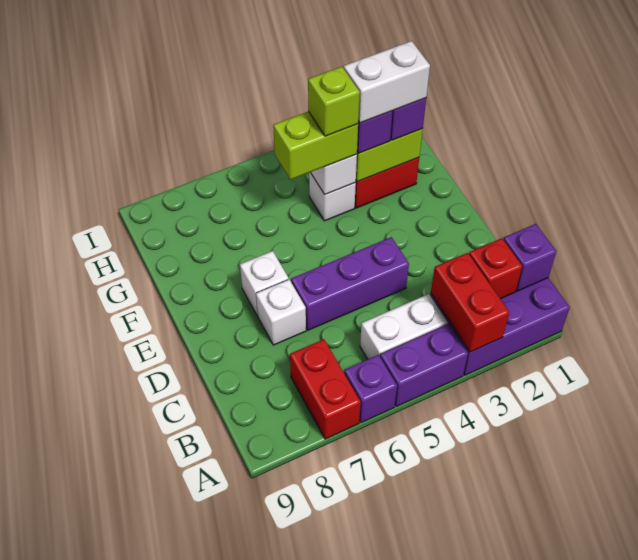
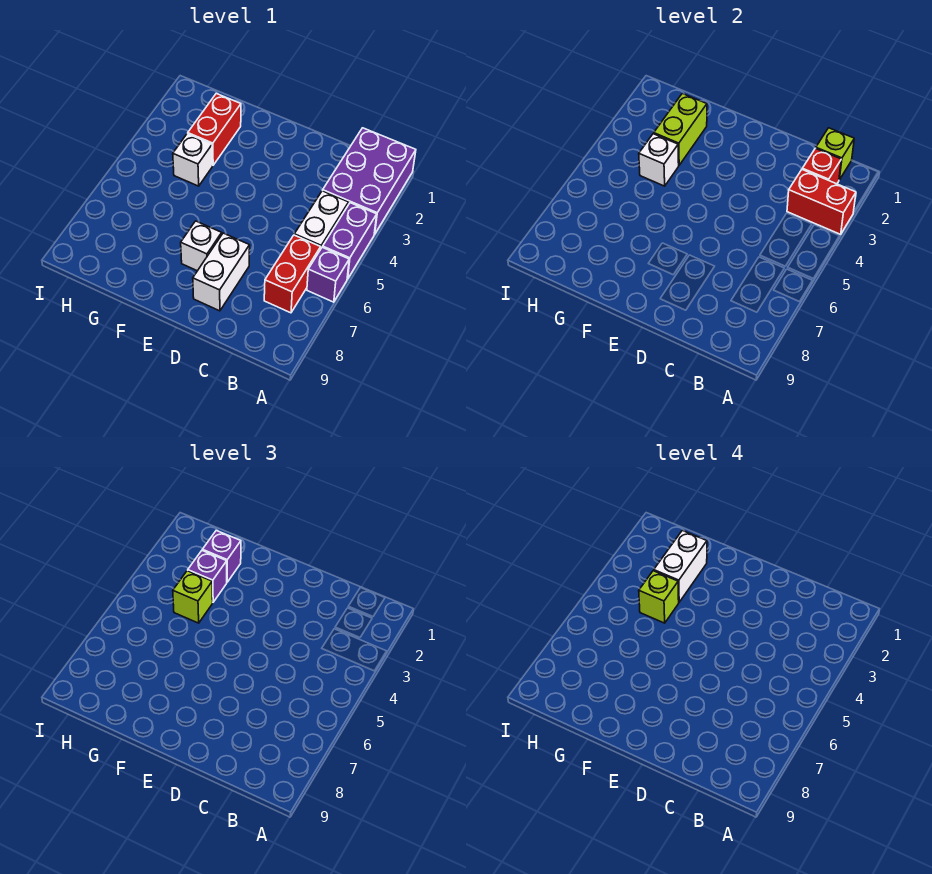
red 1x2 brick [290,339,361,439] -> red 1x2 brick turned to [264,235,321,313]
purple 1x1 brick [503,224,556,291] -> lime 1x1 brick [816,128,854,180]
purple 1x3 brick [291,237,409,330] -> none
white 1x1 brick [256,280,306,345] -> white 1x2 brick [193,233,250,311]
lime 1x2 brick [273,112,358,180] -> lime 1x1 brick [173,571,213,623]

